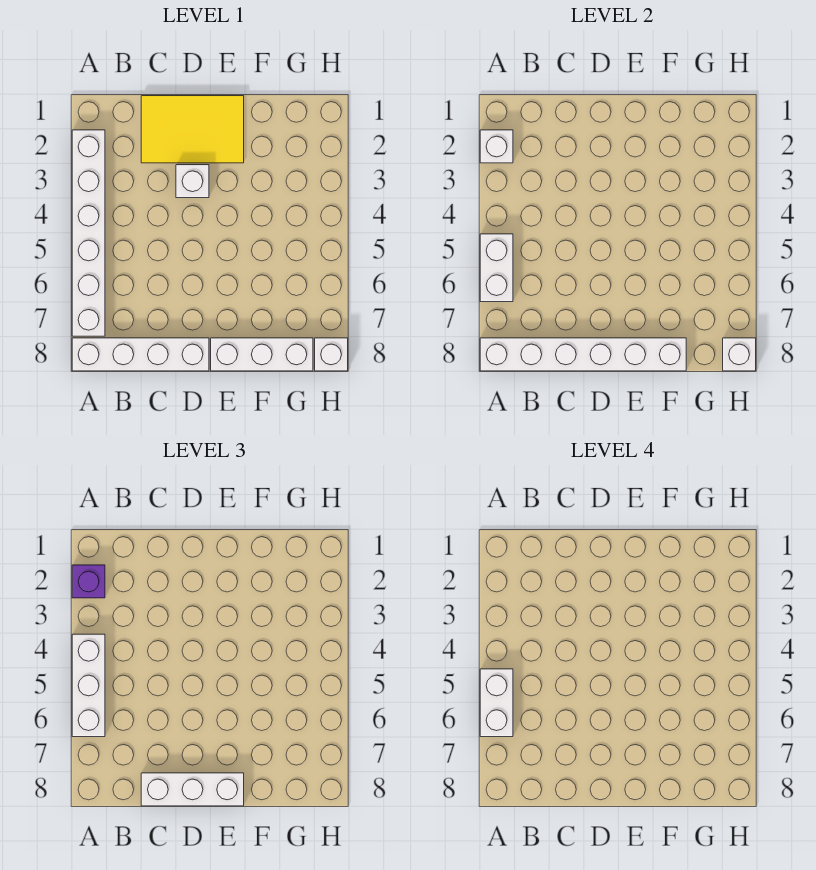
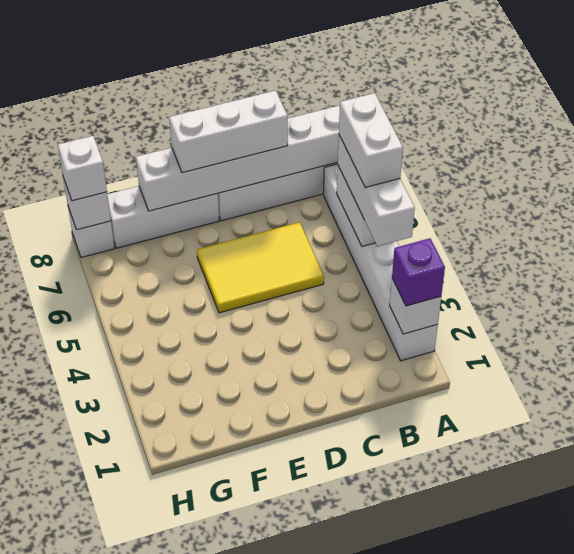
yellow 2x3 tile [141,96,244,163] -> yellow 2x3 tile moved to [197,222,324,313]
white 1x1 brick [176,165,209,198] -> white 1x1 brick moved to [58,136,107,201]

